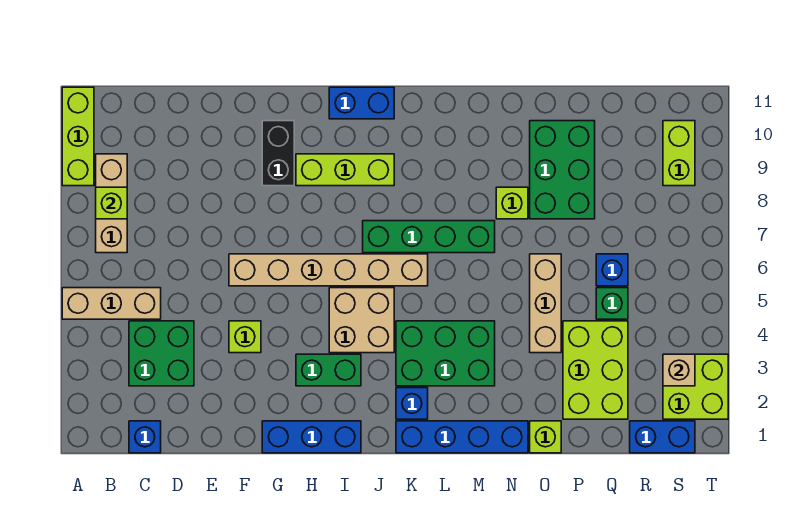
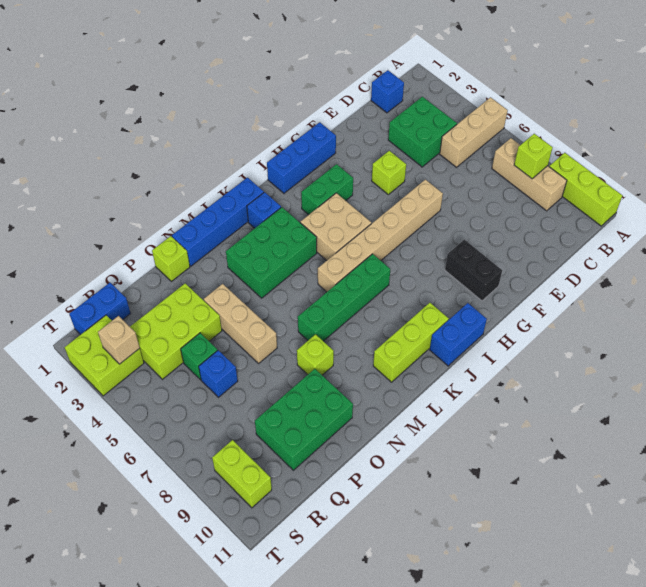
lime 1x3 brick [296,154,394,186] -> lime 1x3 brick moved to [373,303,449,382]
green 2x3 brick [530,121,595,219] -> green 2x3 brick turned to [255,369,353,470]
lime 2x3 brick [563,321,628,419] -> lime 2x3 brick turned to [130,283,222,379]

